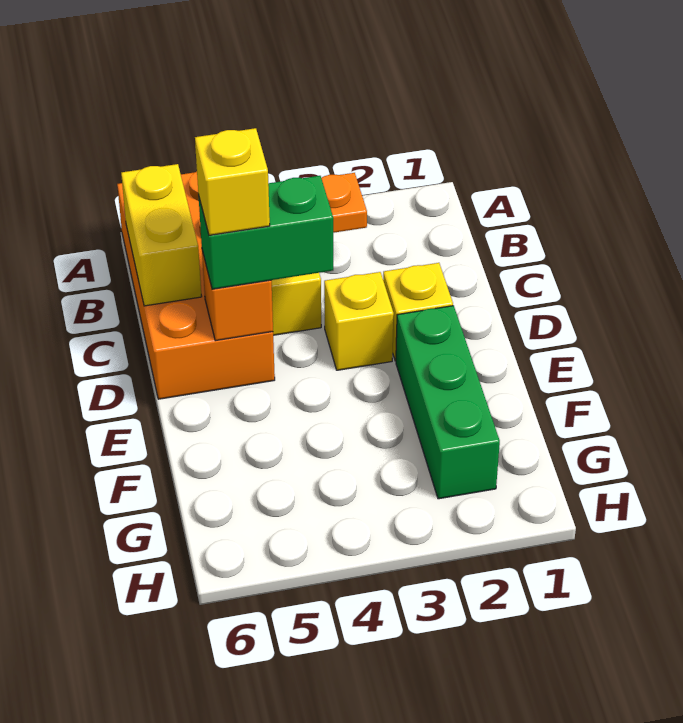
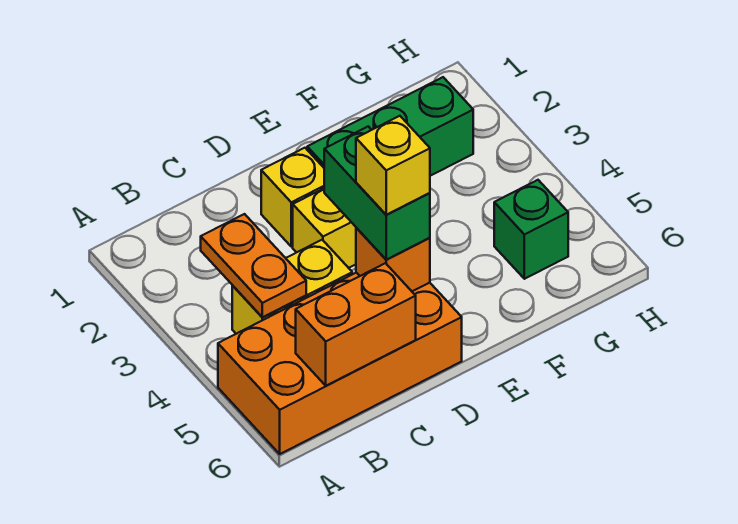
yellow 1x2 brick [121,164,202,306] -> orange 1x2 brick [296,263,416,386]
none -> green 1x1 brick [494,180,568,279]

